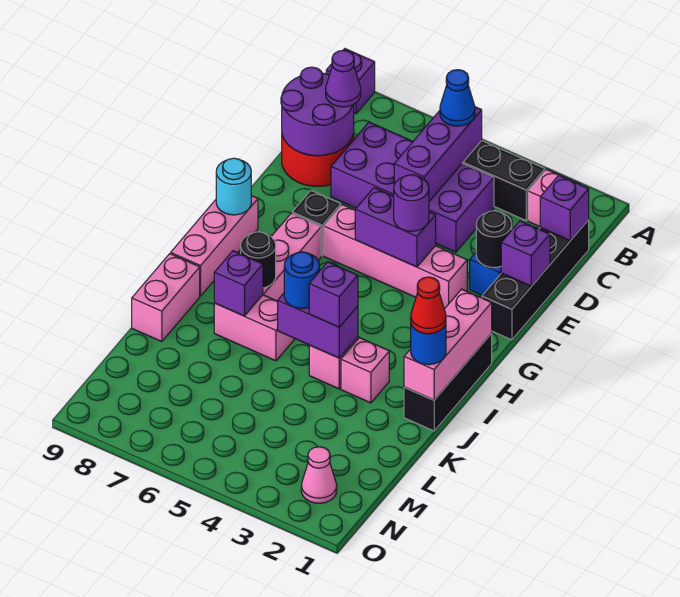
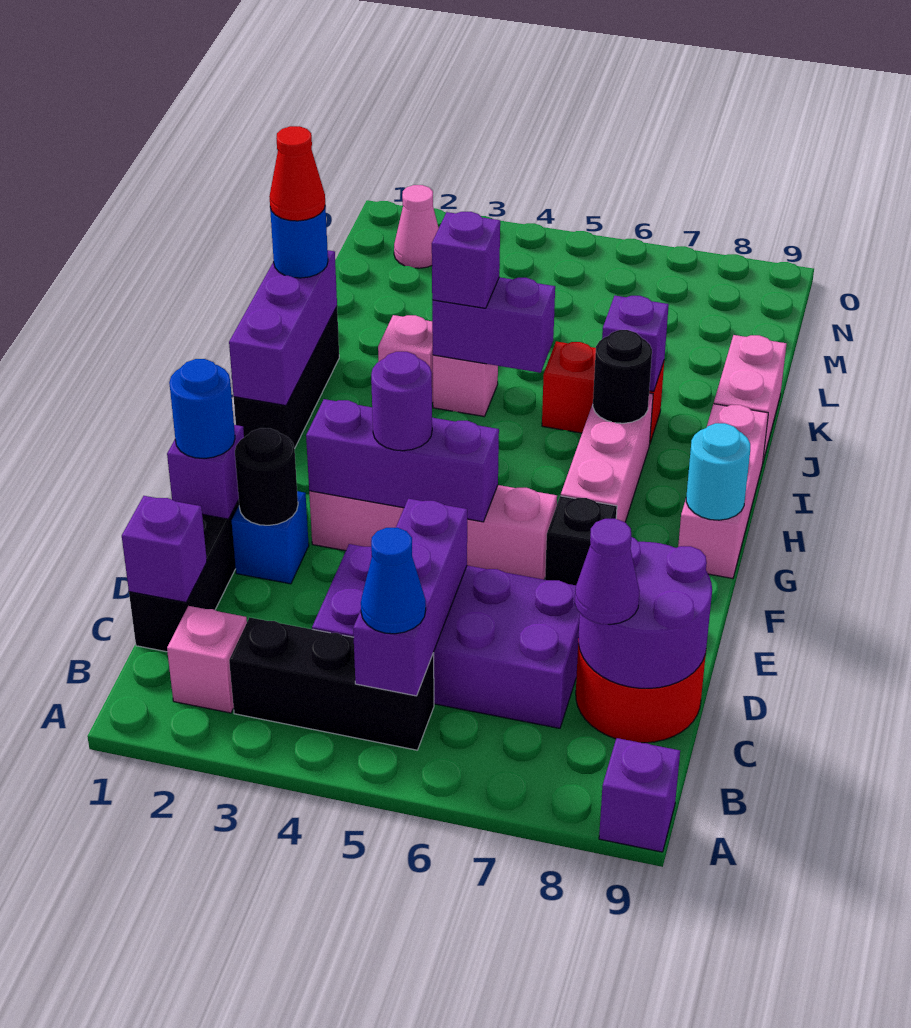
purple 1x2 brick [355,188,436,267] -> purple 1x3 brick [306,399,499,522]
pink 1x3 brick [404,289,492,400] -> purple 1x3 brick [229,250,337,406]
blue 1x1 round brick [284,252,320,309] -> blue 1x1 round brick moved to [169,359,235,459]
pink 1x2 brick [214,295,295,361] -> red 1x2 brick [542,342,664,443]

